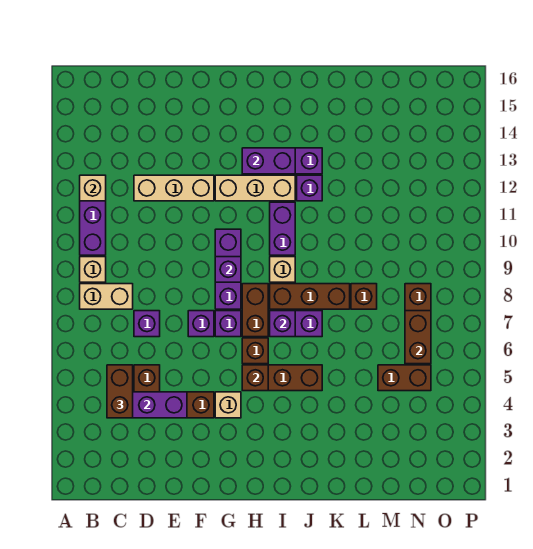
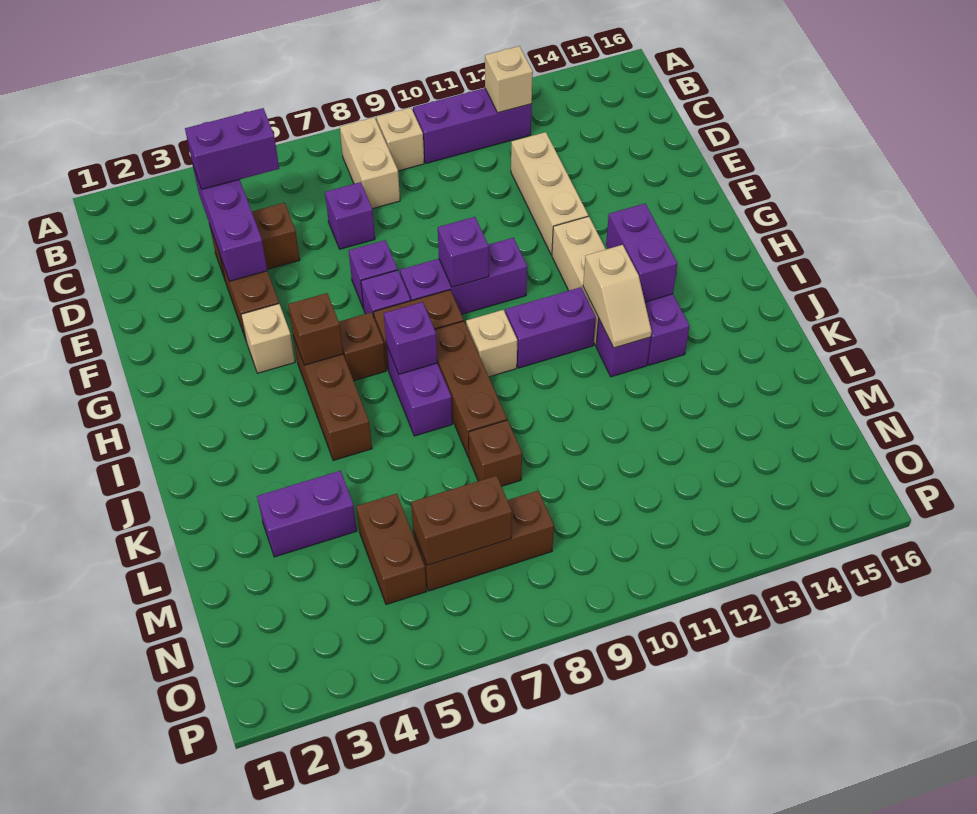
brown 1x2 brick [107,365,133,418] -> purple 1x2 brick [185,108,279,189]
none -> tan 1x2 slope [583,245,652,348]
none -> purple 1x2 brick [257,471,357,557]

